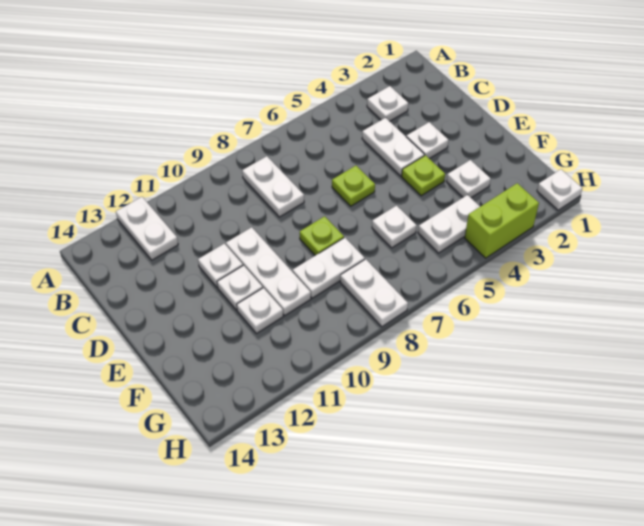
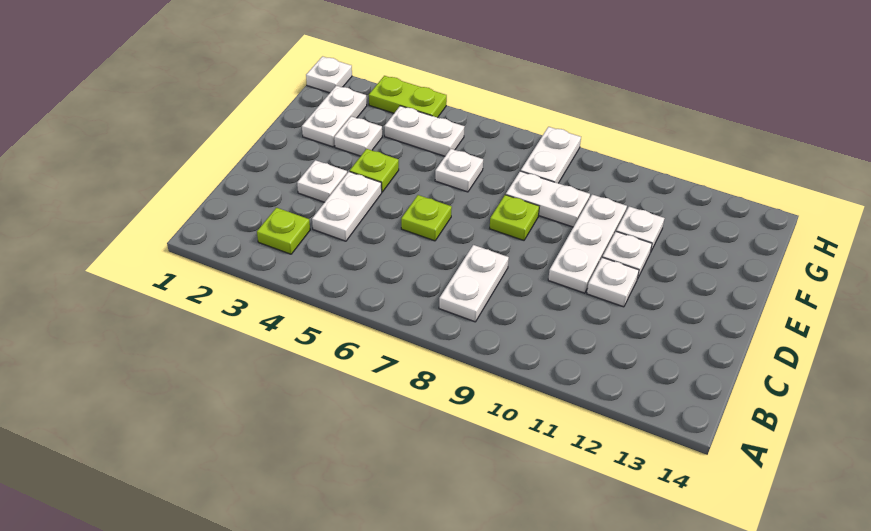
white 1x2 plate [116,197,178,260] -> white 1x2 plate moved to [302,86,367,147]
white 1x1 plate [367,86,408,121] -> lime 1x1 plate [257,208,310,254]
lime 1x2 brick [465,183,539,258] -> lime 1x2 plate [369,76,447,118]

